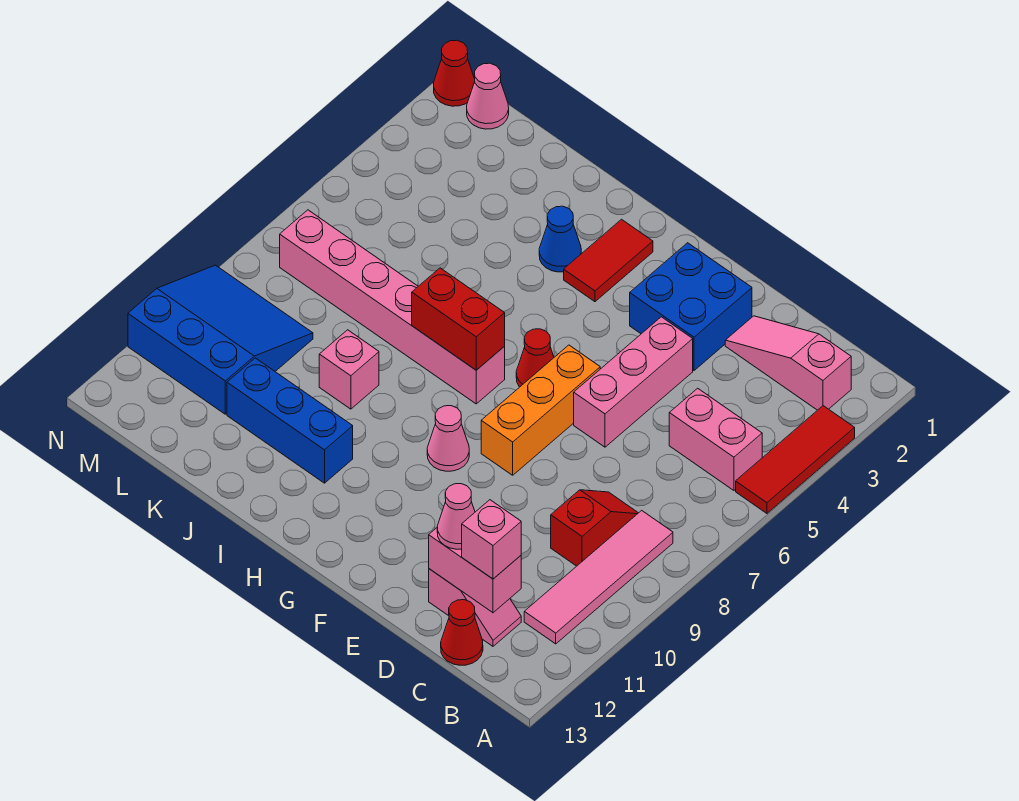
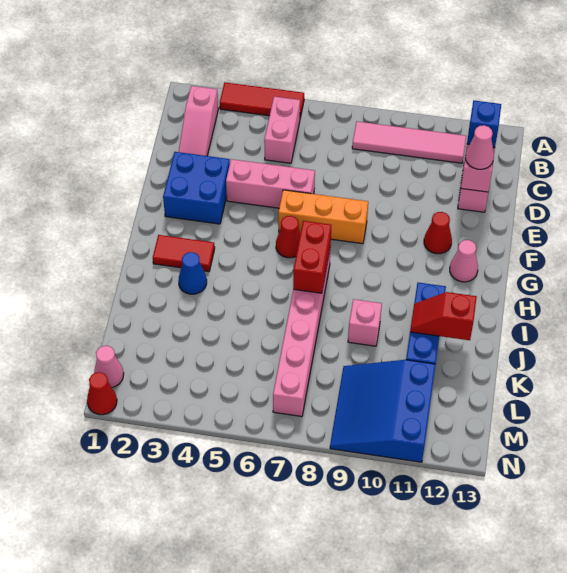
red 1x2 slope [551,490,638,566] -> red 1x2 slope moved to [410,292,477,340]
pink 1x1 brick [462,500,521,579] -> blue 1x1 brick [467,101,501,148]
red 1x1 cone [441,600,483,665] -> red 1x1 cone moved to [424,212,452,254]
pink 1x1 cone [427,406,469,471] -> pink 1x1 cone moved to [450,240,478,282]

